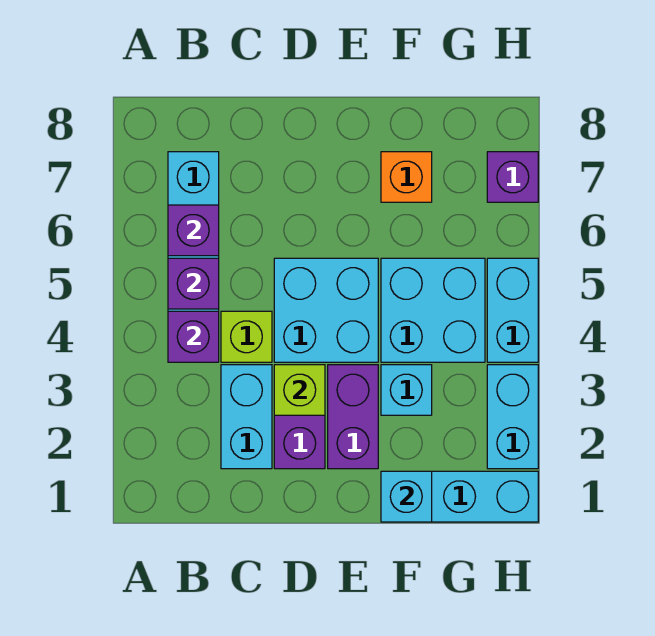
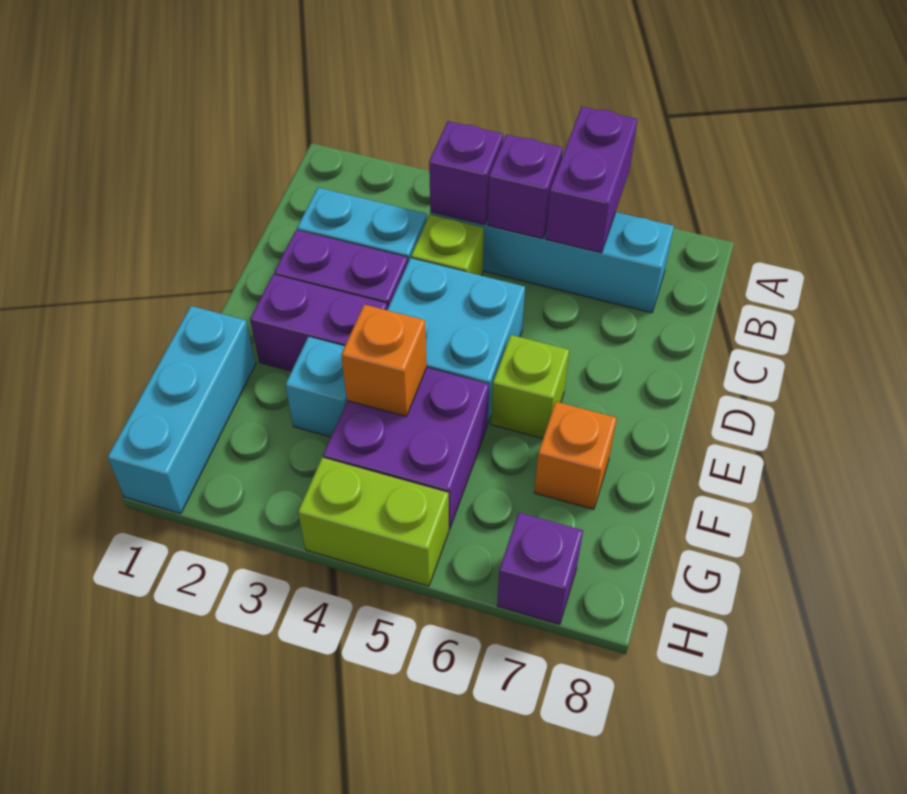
purple 1x1 brick [168,205,219,256] -> purple 1x2 brick [546,107,638,253]
lime 1x1 brick [274,365,325,415] -> lime 1x1 brick moved to [491,335,569,439]
cyan 1x1 brick [381,471,432,522] -> none
cyan 2x2 brick [381,258,485,362] -> purple 2x2 brick [323,368,489,529]
none -> orange 1x1 brick [341,304,427,416]
cyan 1x2 brick [487,365,538,469] -> none
cyan 1x2 brick [487,258,538,362] -> lime 1x2 brick [298,458,449,586]

